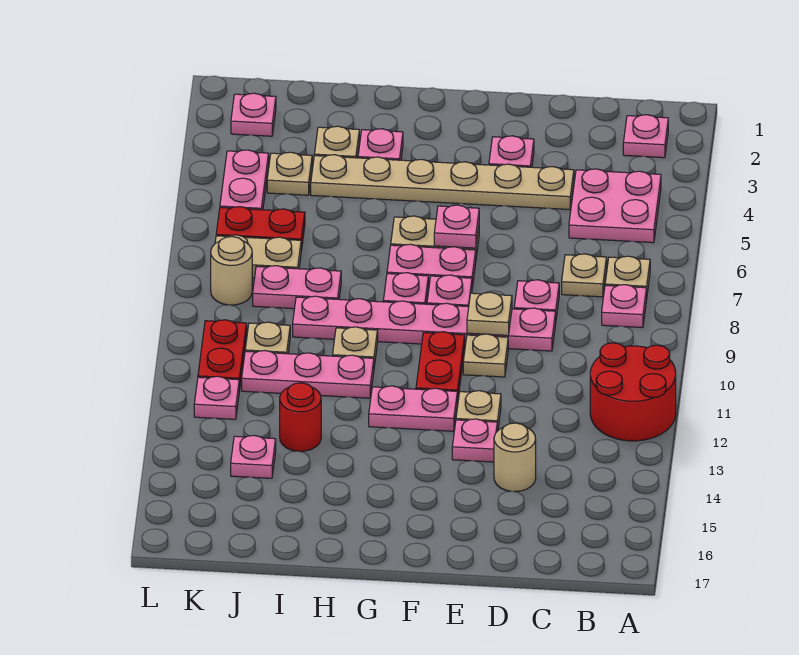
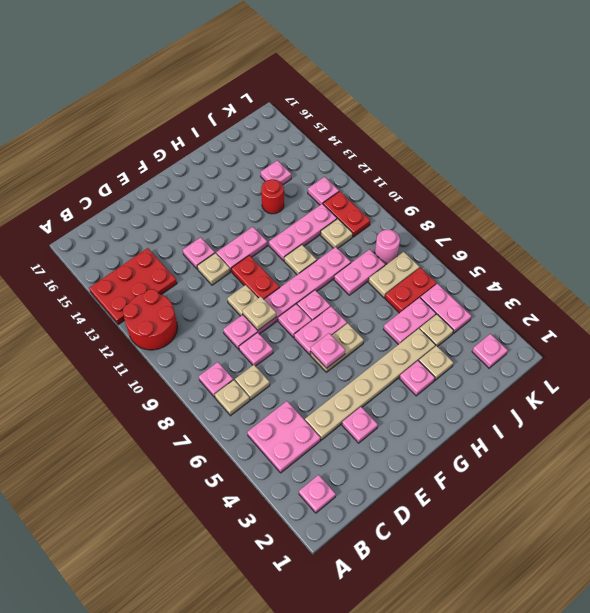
none -> red 2x3 plate [89,248,177,325]
tan 1x1 round brick [494,423,536,492] -> none
none -> pink 1x2 plate [383,298,436,345]
tan 1x1 round brick [211,237,252,305] -> pink 1x1 round brick [375,230,400,264]

